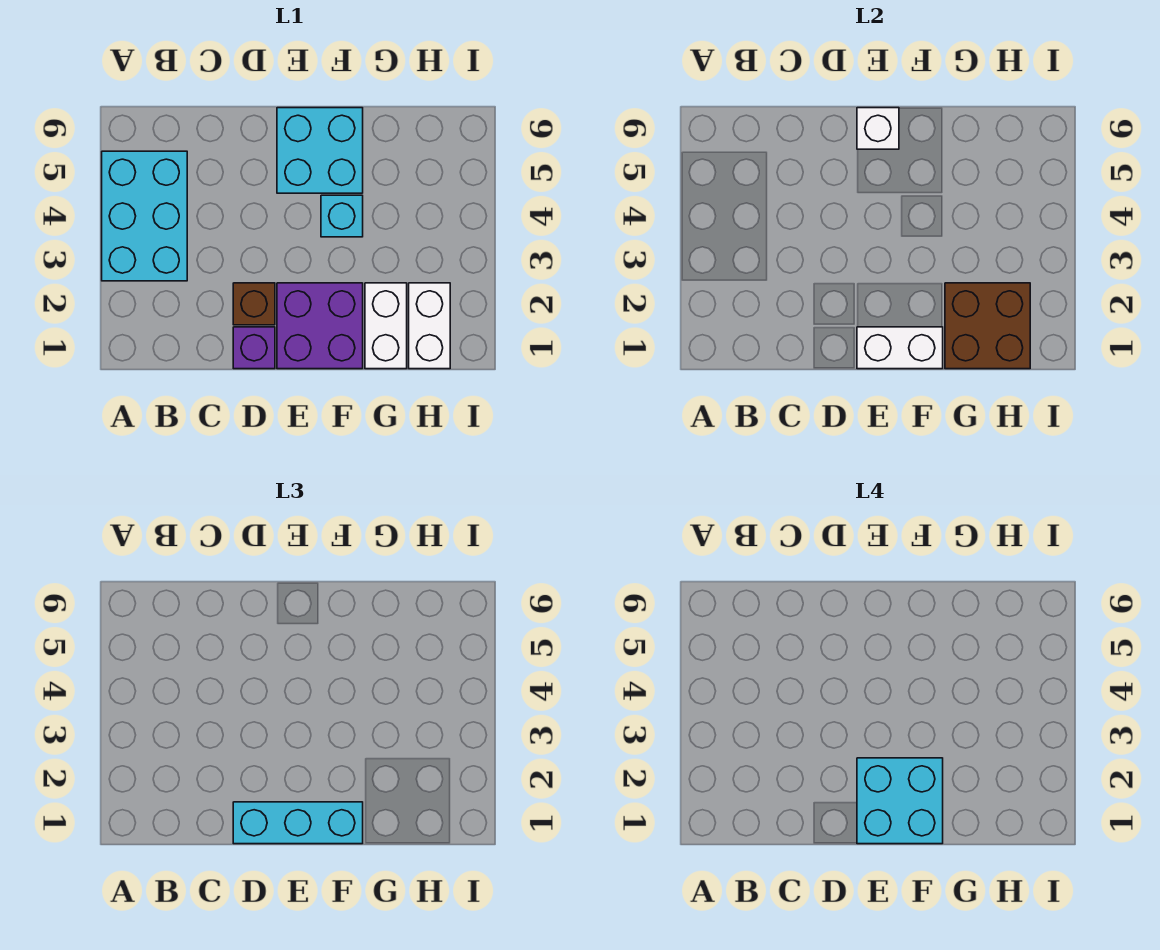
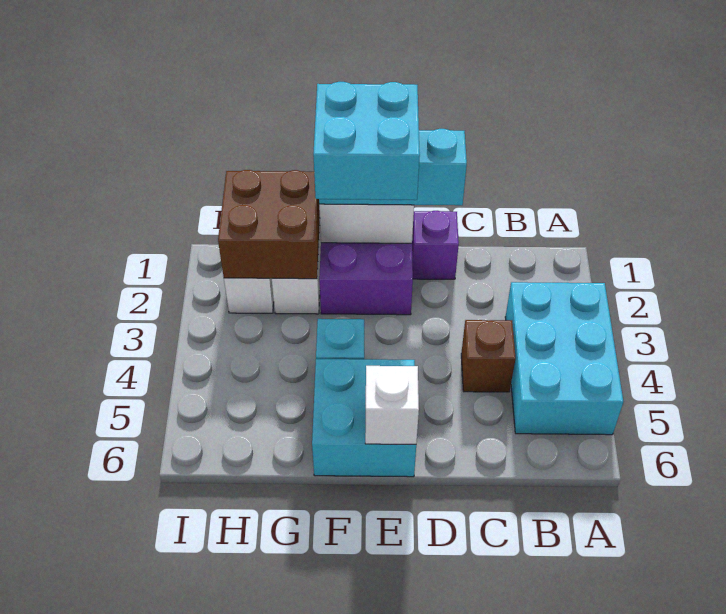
brown 1x1 brick [233,283,275,325] -> brown 1x1 brick moved to [461,320,516,392]

